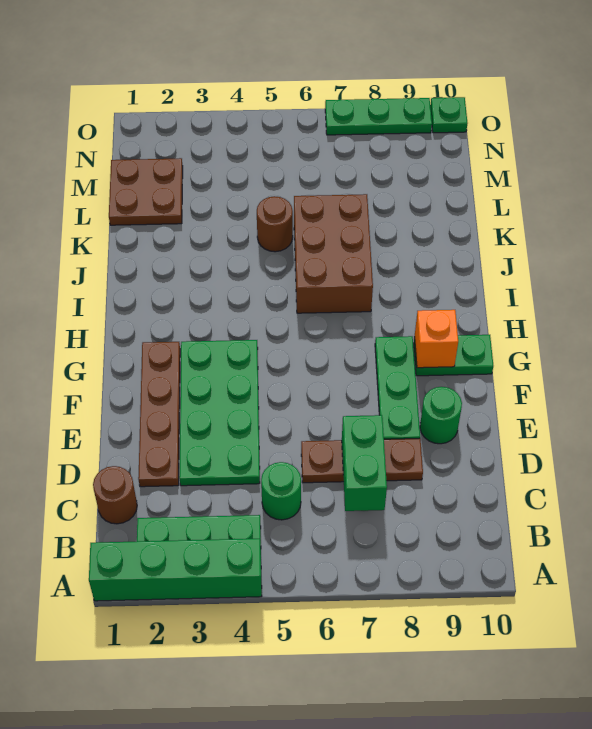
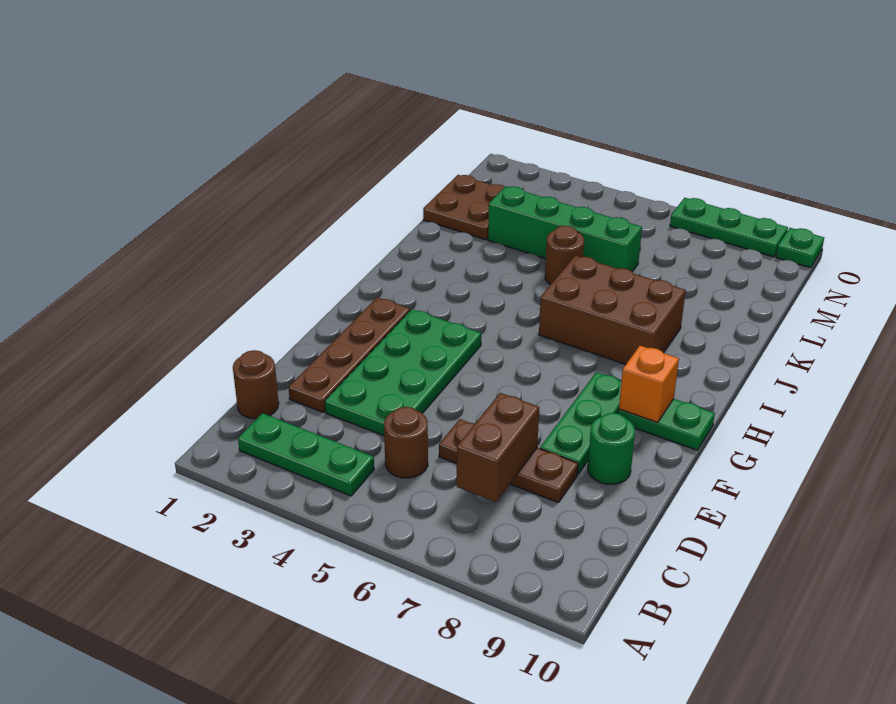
green 1x4 brick [89,539,262,601] -> green 1x4 brick moved to [488,186,642,272]
green 1x1 round brick [261,462,301,520] -> brown 1x1 round brick [384,407,428,478]
green 1x2 brick [342,415,387,511] -> brown 1x2 brick [457,393,539,502]
brown 2x3 brick [294,194,373,313] -> brown 2x3 brick turned to [539,256,686,364]

